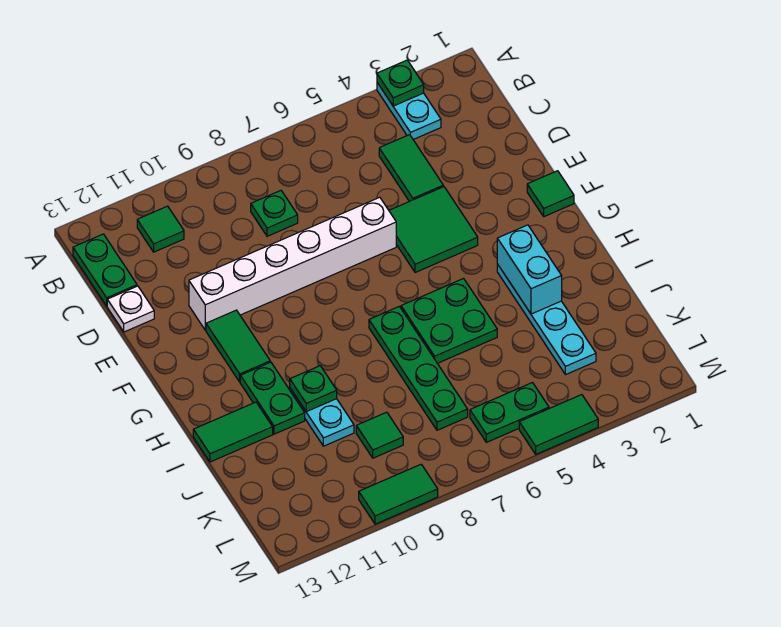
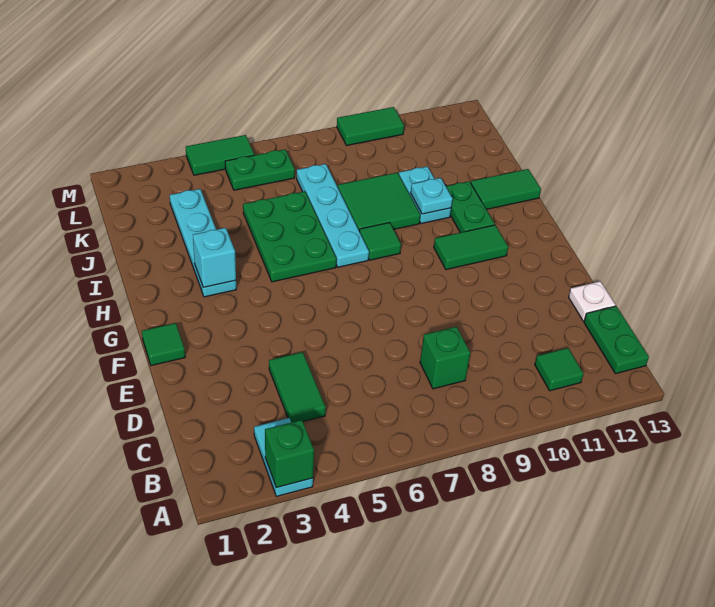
green 1x1 plate [377,60,424,106] -> green 1x1 brick [265,420,314,488]
green 1x1 plate [251,191,298,236] -> green 1x1 brick [420,327,470,389]
green 2x2 tile [389,187,478,273] -> green 2x2 tile moved to [338,173,420,232]
white 1x6 brick [189,197,396,330] -> none
green 1x2 tile [206,310,270,382] -> green 1x2 tile turned to [434,225,508,270]
cyan 1x2 brick [497,225,562,314] -> cyan 1x1 brick [193,228,236,287]
green 2x2 plate [401,279,497,363] -> green 2x3 plate [243,191,336,282]
green 1x4 plate [369,306,468,430] -> cyan 1x4 plate [297,164,369,267]
green 1x1 plate [290,366,337,412] -> cyan 1x1 plate [411,178,453,214]
green 1x1 tile [356,412,403,458] -> green 1x1 tile moved to [360,223,401,260]

